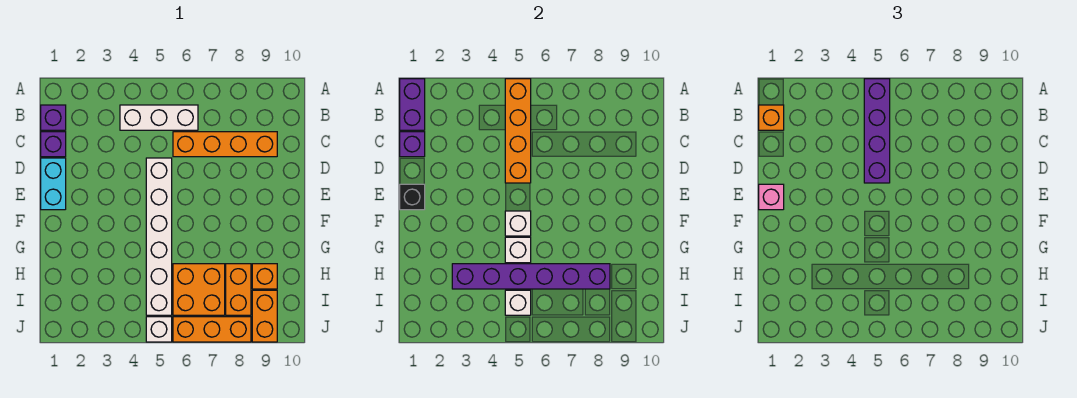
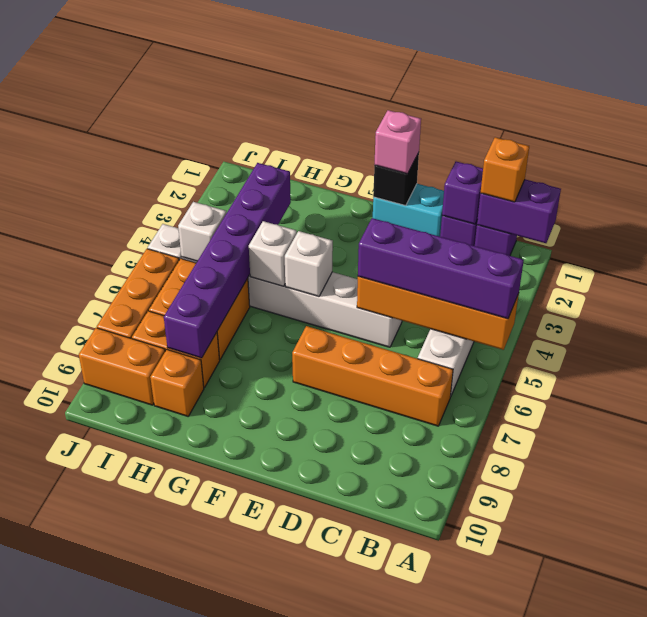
orange 1x4 brick [173,132,277,157] -> orange 1x4 brick turned to [292,326,453,426]

